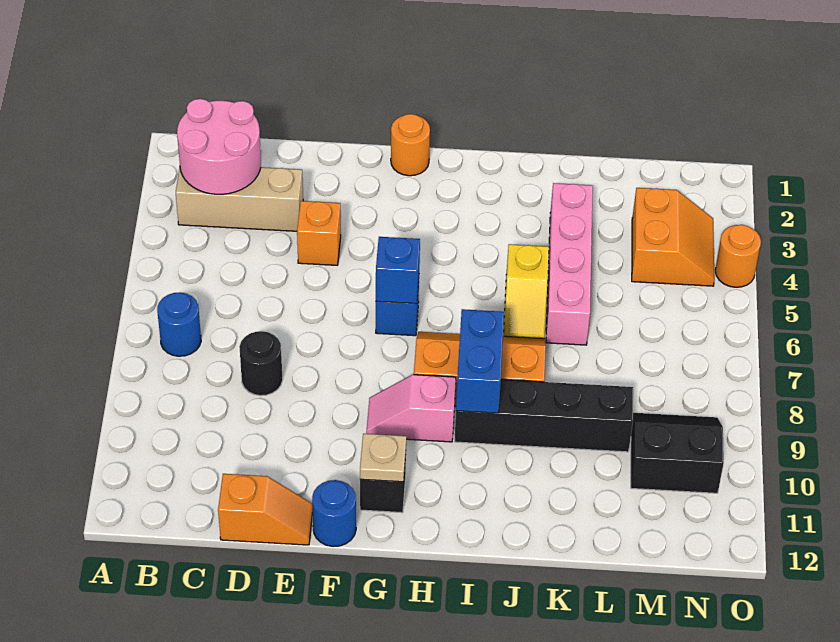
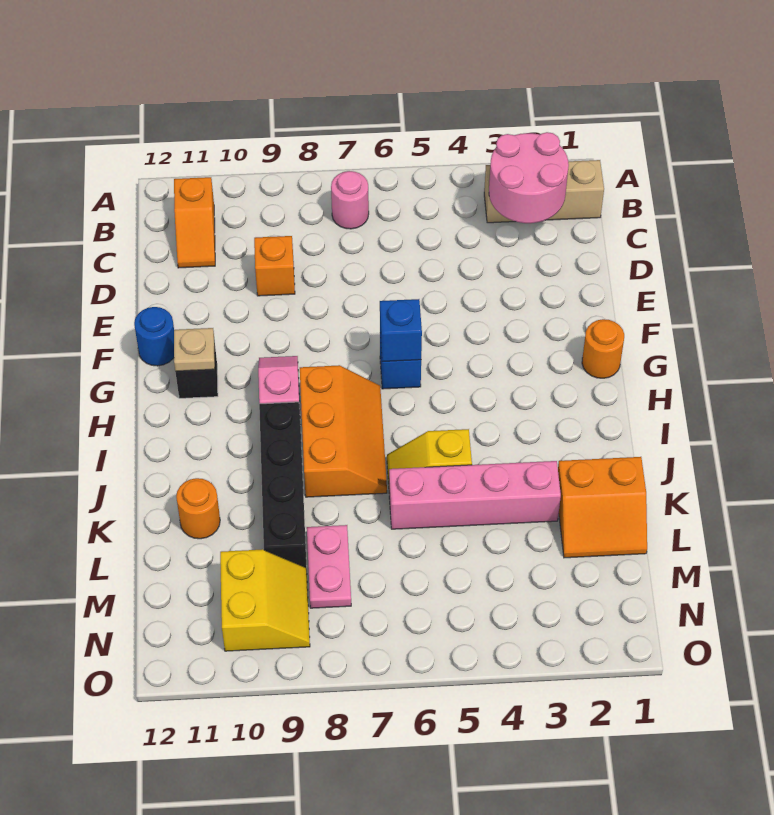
tan 1x3 brick [176,167,303,231] -> tan 1x3 brick turned to [484,160,604,223]
blue 1x1 round brick [157,292,201,356] -> pink 1x1 round brick [331,171,369,229]
black 1x1 round brick [239,331,283,396] -> none
orange 1x2 slope [218,474,313,545] -> orange 1x2 slope moved to [174,177,215,268]
orange 1x1 brick [297,201,341,265] -> orange 1x1 brick moved to [254,236,295,296]
blue 1x2 brick [456,309,504,413] -> none
none -> pink 1x2 plate [307,525,351,608]
orange 2x2 slope [632,188,714,286] -> orange 2x2 slope moved to [558,457,647,558]
black 2x2 slope [631,413,724,493] -> yellow 2x2 slope [220,549,310,651]
orange 1x1 round brick [715,225,761,287] -> orange 1x1 round brick moved to [176,478,220,539]

